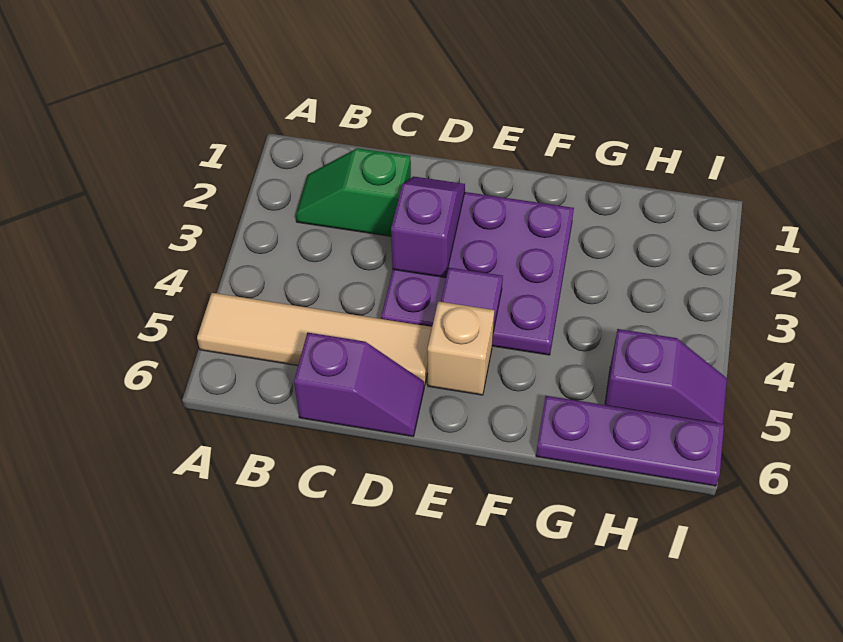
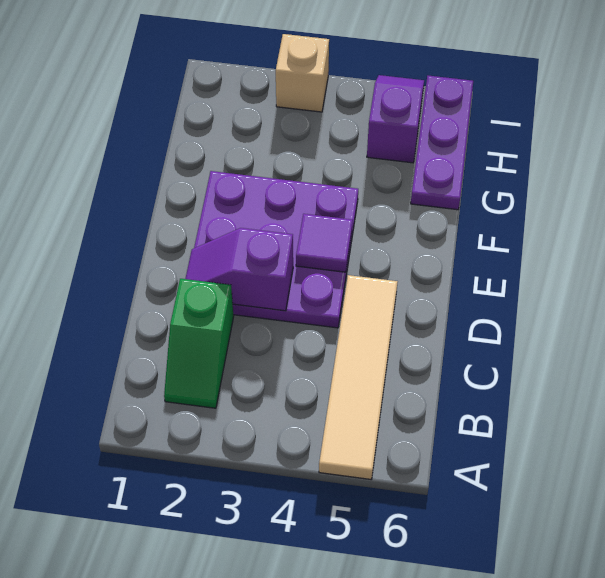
purple 1x2 slope [294,333,424,436] -> none
tan 1x1 brick [428,301,494,395] -> tan 1x1 brick moved to [276,34,329,112]

